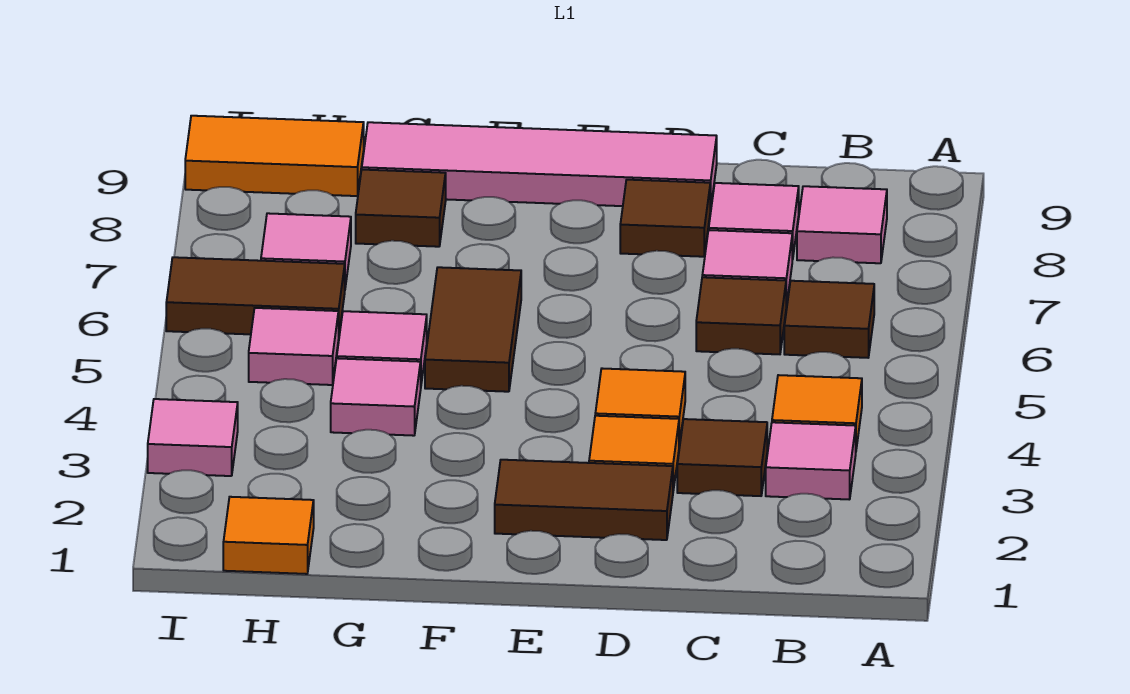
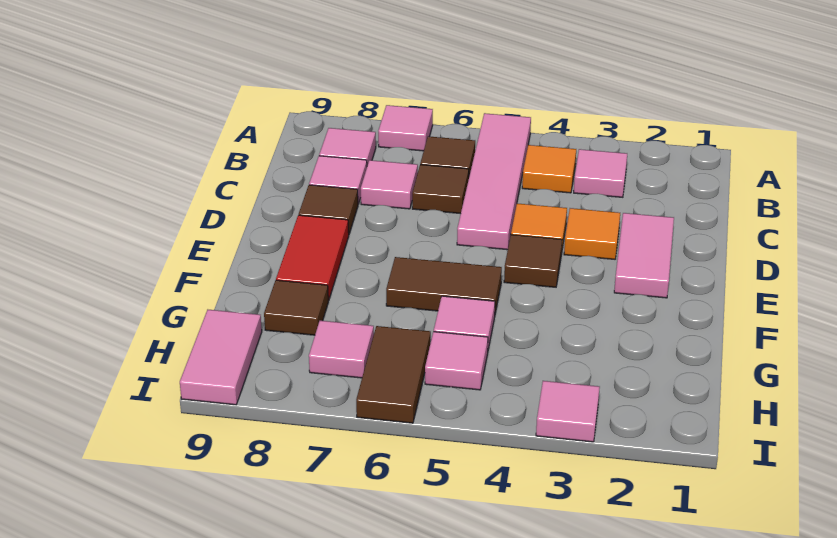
brown 1x1 tile [677,419,767,496] -> brown 1x1 tile moved to [504,235,562,287]
brown 1x2 tile [495,460,673,540] -> pink 1x2 tile [614,213,674,298]
pink 1x4 tile [362,122,717,209] -> pink 1x4 tile moved to [457,113,531,250]
none -> red 1x2 tile [276,215,349,301]
pink 1x1 tile [331,358,421,436] -> pink 1x1 tile moved to [378,105,433,151]
orange 1x1 tile [223,497,314,574] -> none
orange 1x2 tile [185,116,364,196] -> pink 1x2 tile [180,310,262,405]

